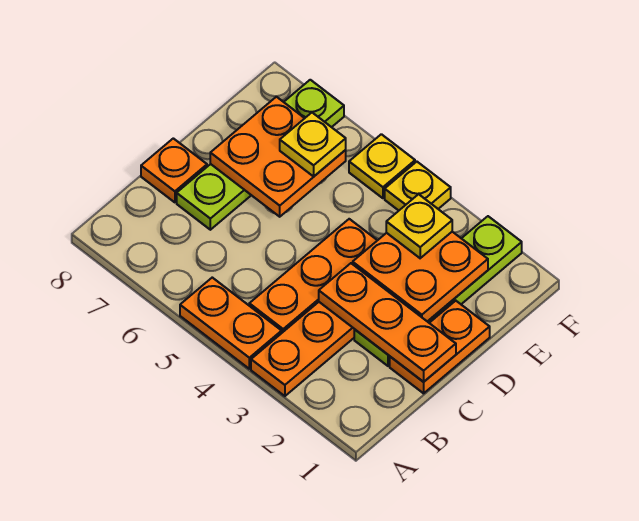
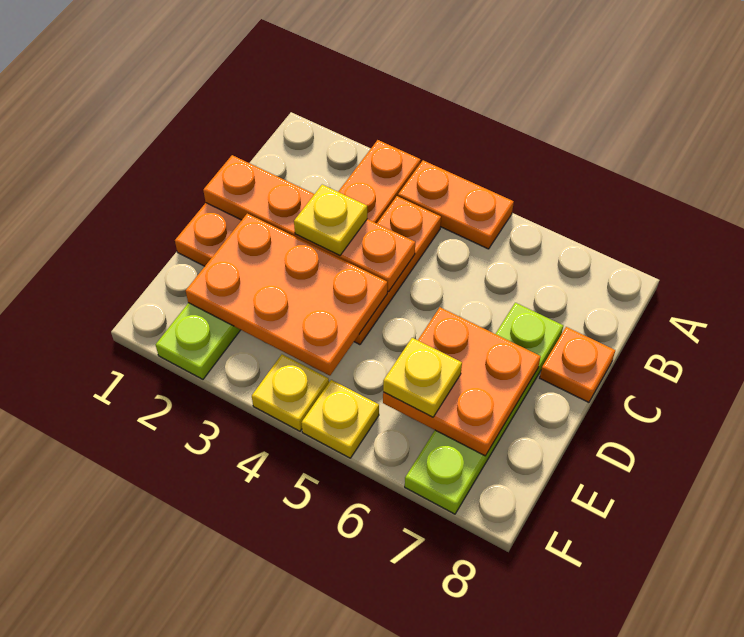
orange 1x3 plate [319,263,456,382] -> orange 1x4 plate [203,155,415,292]
orange 2x2 plate [353,232,488,321] -> orange 2x3 plate [186,214,387,376]
yellow 1x1 plate [386,194,452,258] -> yellow 1x1 plate moved to [294,185,367,256]

